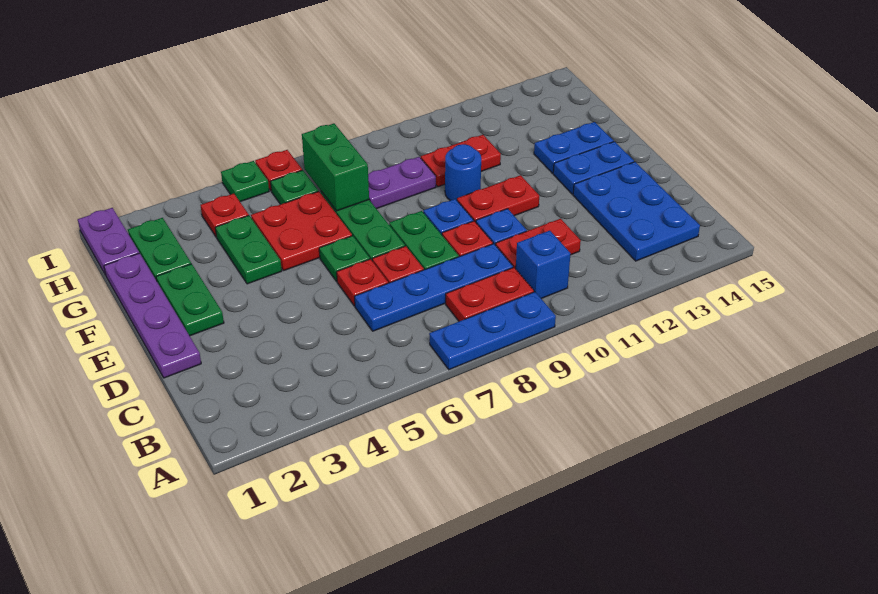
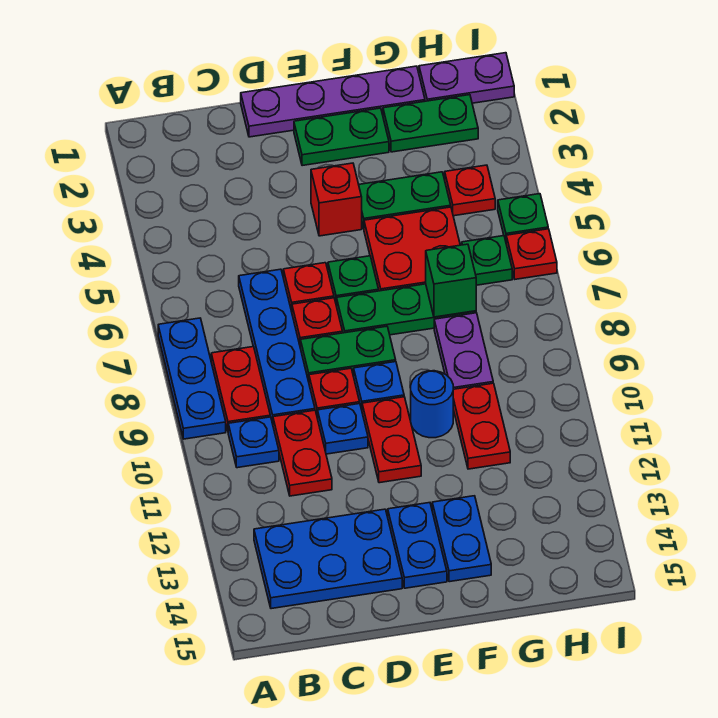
blue 1x1 brick [516,231,571,299] -> blue 1x1 plate [228,417,279,468]
none -> red 1x1 brick [311,163,362,236]
green 1x2 brick [302,124,369,211] -> green 1x1 brick [426,244,476,317]

